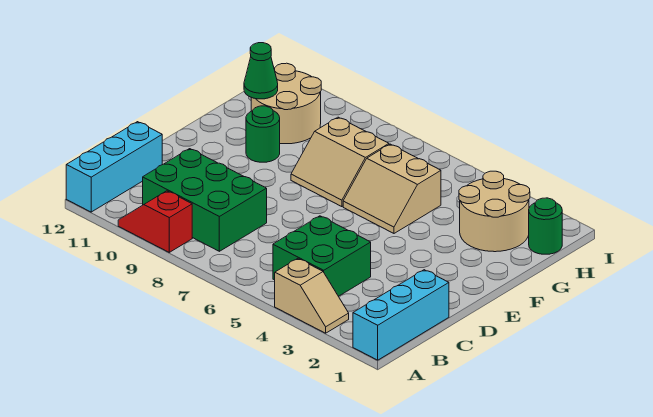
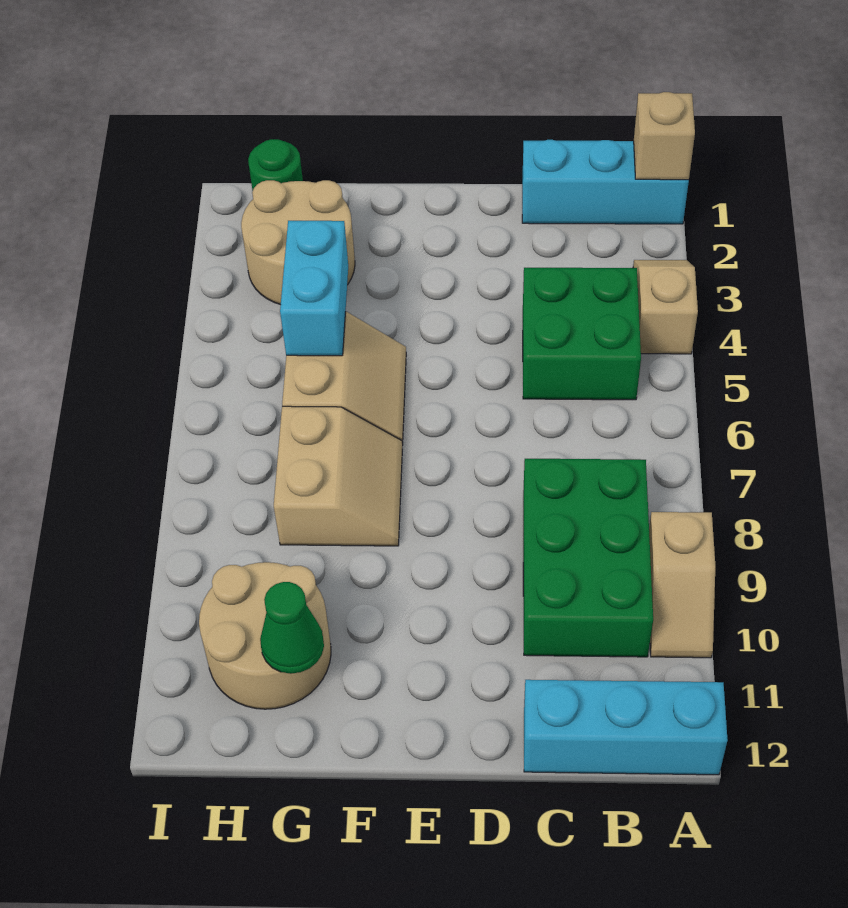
none -> tan 1x1 brick [634,92,695,180]
red 1x2 slope [118,191,192,252] -> tan 1x2 slope [649,512,715,658]
green 1x1 round brick [246,106,280,162] -> none
none -> cyan 1x2 brick [280,221,348,356]

